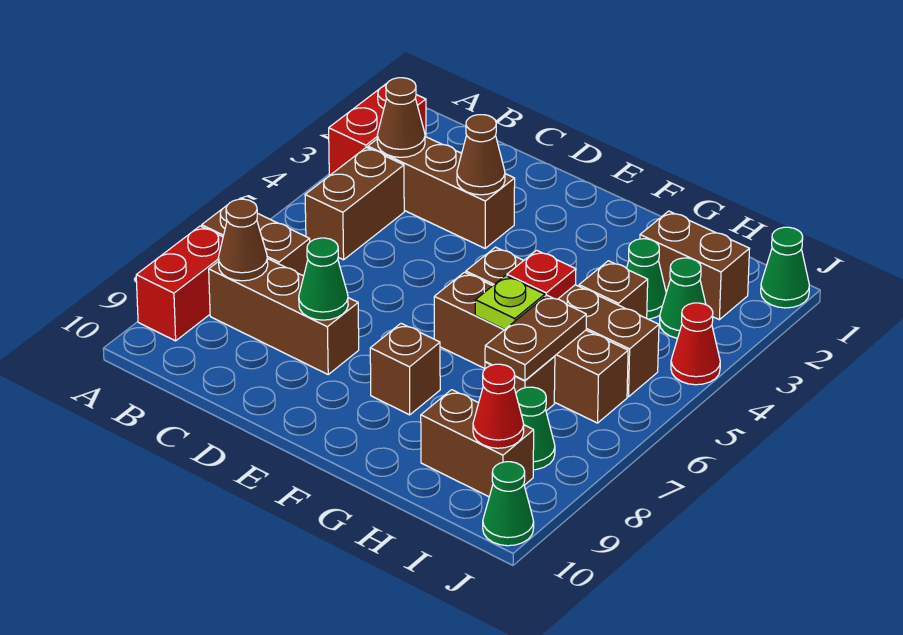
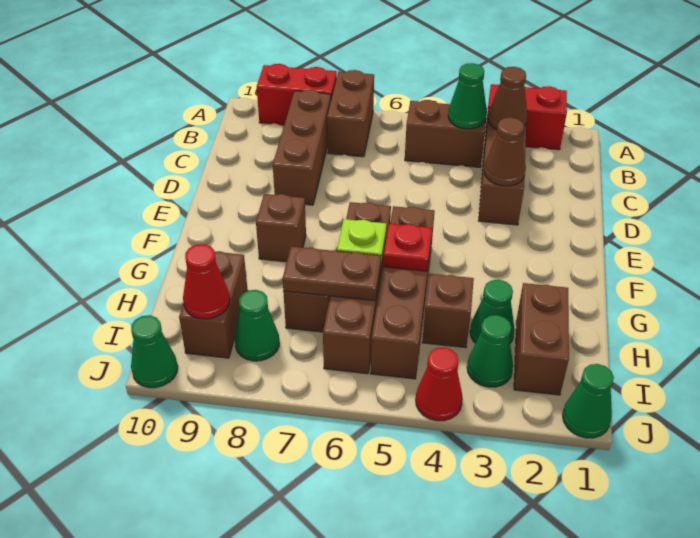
brown 1x1 cone [218,199,268,281] -> none
green 1x1 cone [299,238,348,320] -> green 1x1 cone moved to [448,63,487,129]

